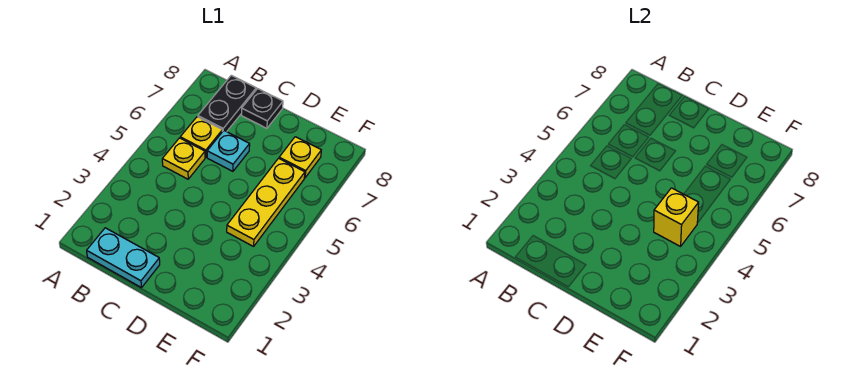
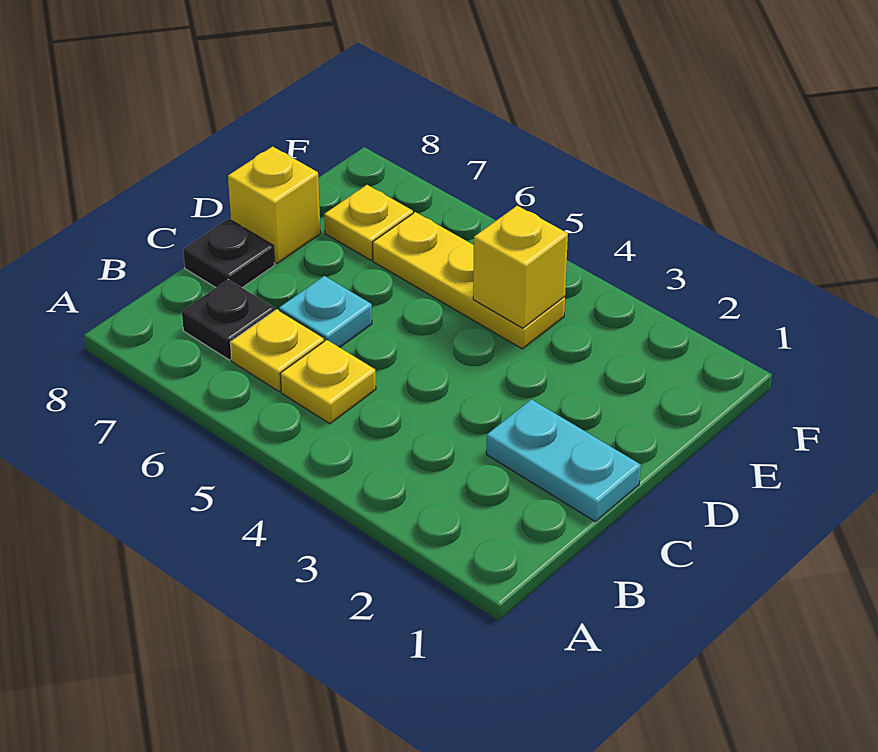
cyan 1x2 plate [87,228,160,288] -> cyan 1x2 plate turned to [486,399,641,521]
black 1x2 plate [198,75,256,132] -> black 1x1 plate [182,279,275,360]
none -> yellow 1x1 brick [228,147,321,264]

